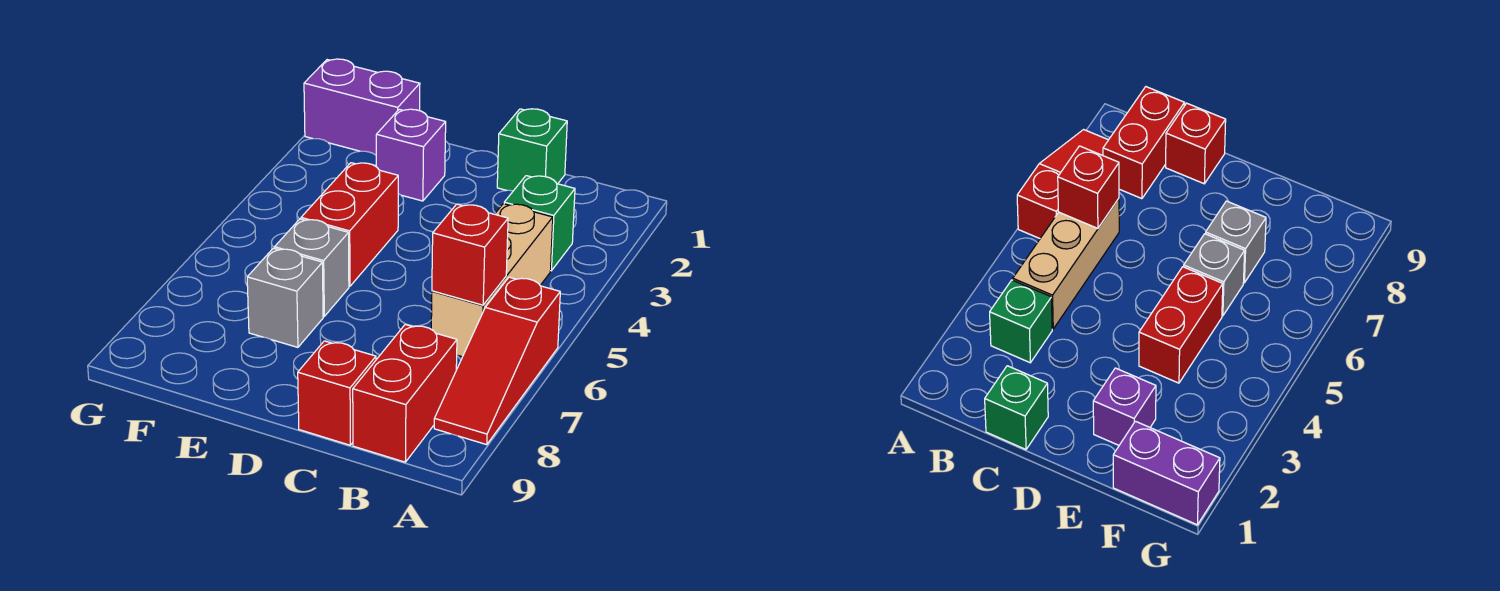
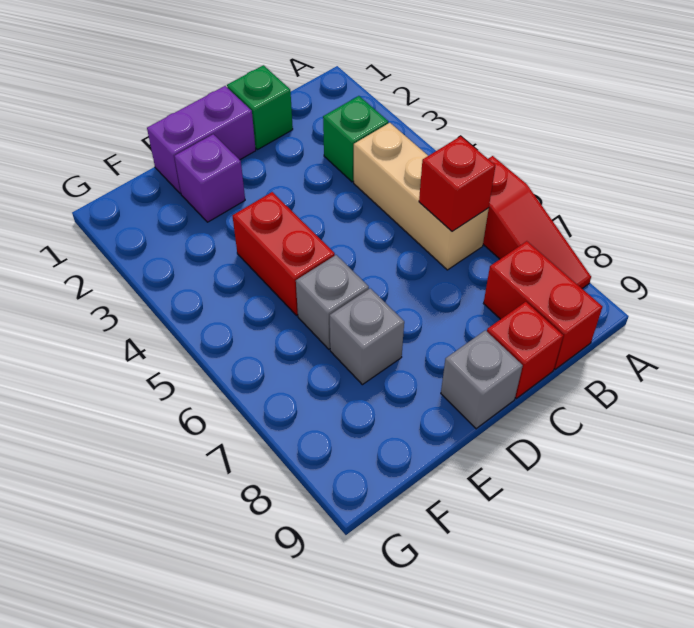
none -> grey 1x1 brick [441,330,523,429]
purple 1x2 brick [304,59,420,155] -> purple 1x2 brick moved to [147,86,256,194]

